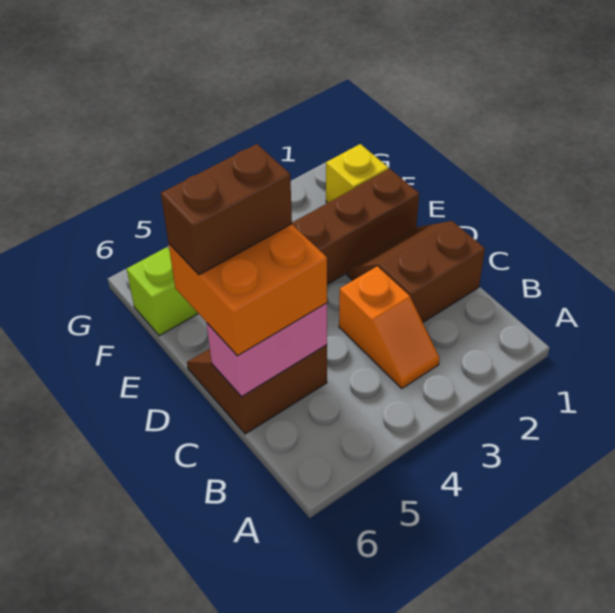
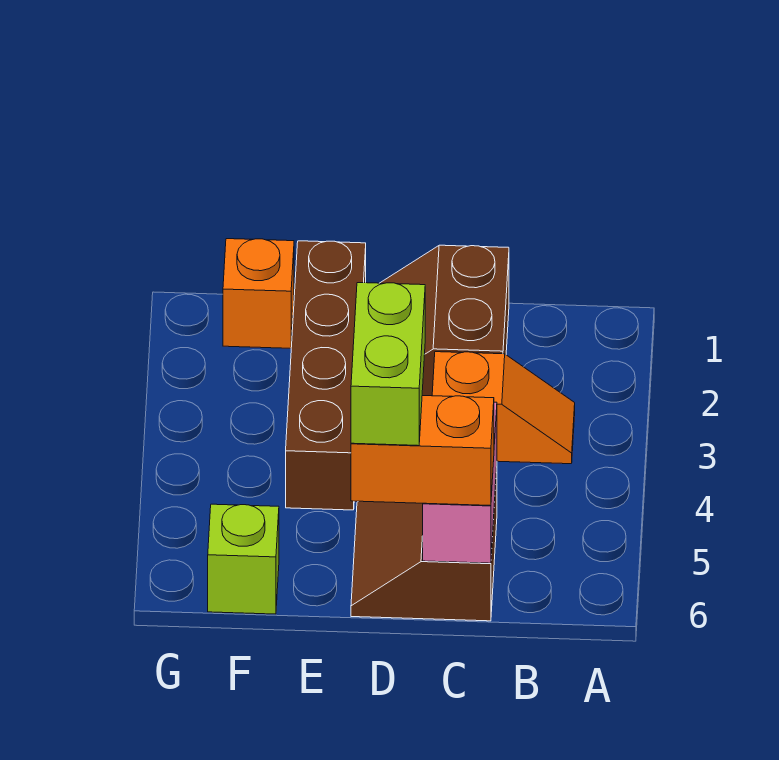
orange 2x2 brick [168,224,327,356] -> orange 1x2 brick [351,396,494,506]
brown 1x2 brick [161,144,292,275] -> lime 1x2 brick [351,283,425,446]
yellow 1x1 brick [326,144,388,203] -> orange 1x1 brick [223,239,294,348]

